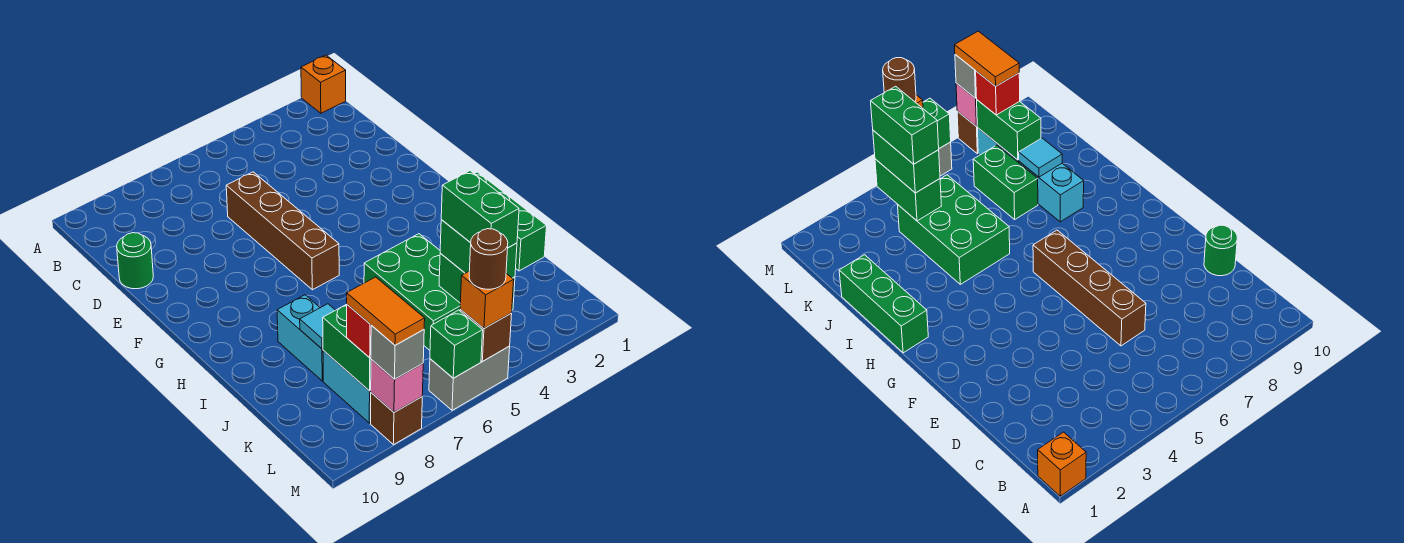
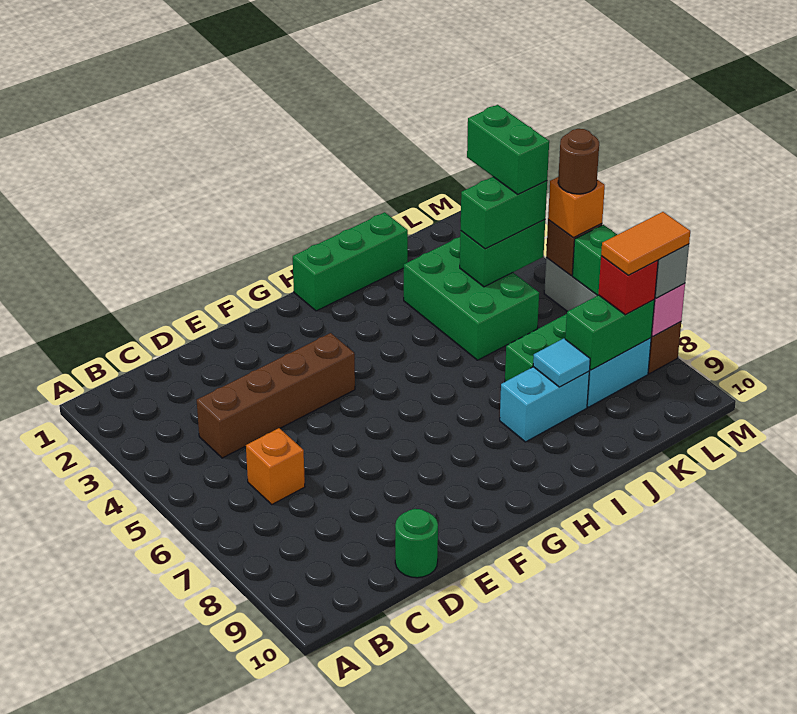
orange 1x1 brick [301,55,346,113] -> orange 1x1 brick moved to [246,428,305,504]
brown 1x4 brick [226,172,339,290] -> brown 1x4 brick moved to [197,333,355,458]
green 2x3 brick [364,234,460,350] -> green 2x3 brick turned to [404,237,539,360]
green 1x2 brick [441,171,519,248] -> green 1x2 brick turned to [467,105,549,194]

